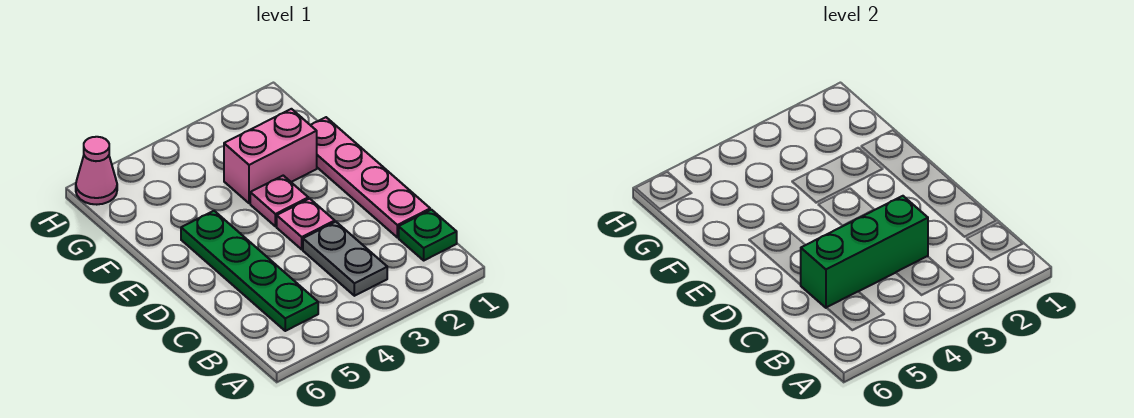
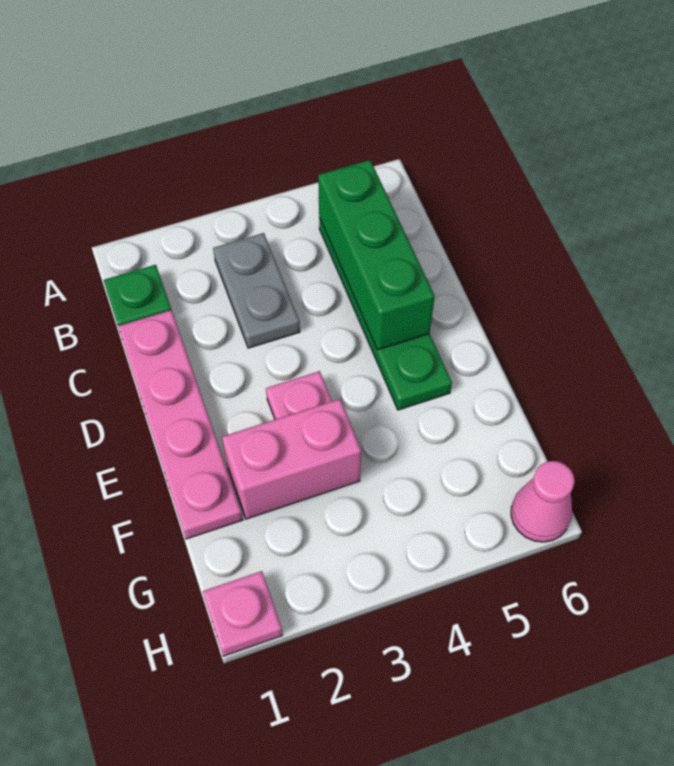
green 1x3 brick [801,196,928,308] -> green 1x3 brick turned to [318,160,435,350]
pink 1x1 plate [277,199,335,249] -> pink 1x1 plate moved to [203,571,283,656]

